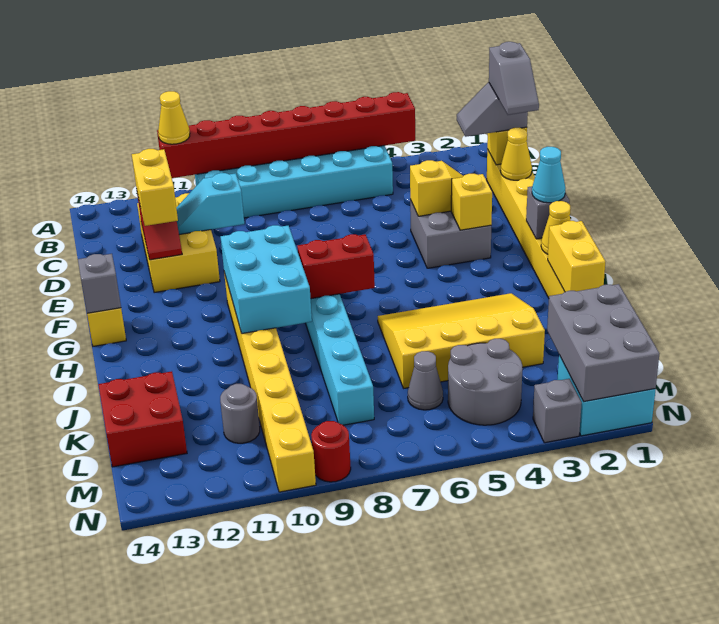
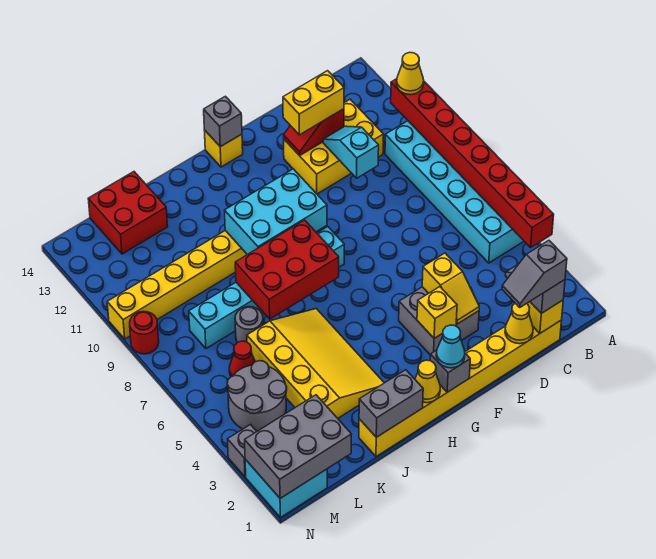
red 1x2 brick [297,234,375,299] -> red 2x3 brick [235,220,339,319]
yellow 1x2 brick [548,221,605,292] -> grey 1x2 brick [359,370,423,437]
grey 1x1 cone [408,351,443,410] -> red 1x1 cone [229,341,255,377]
grey 1x1 round brick [220,384,260,443] -> grey 1x1 round brick moved to [235,307,263,343]

